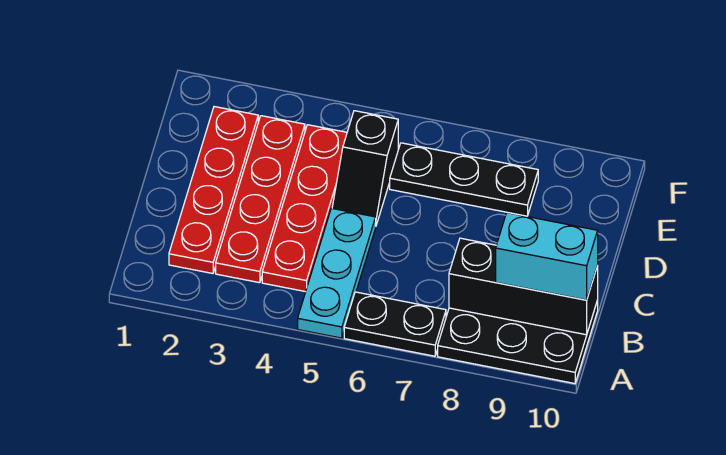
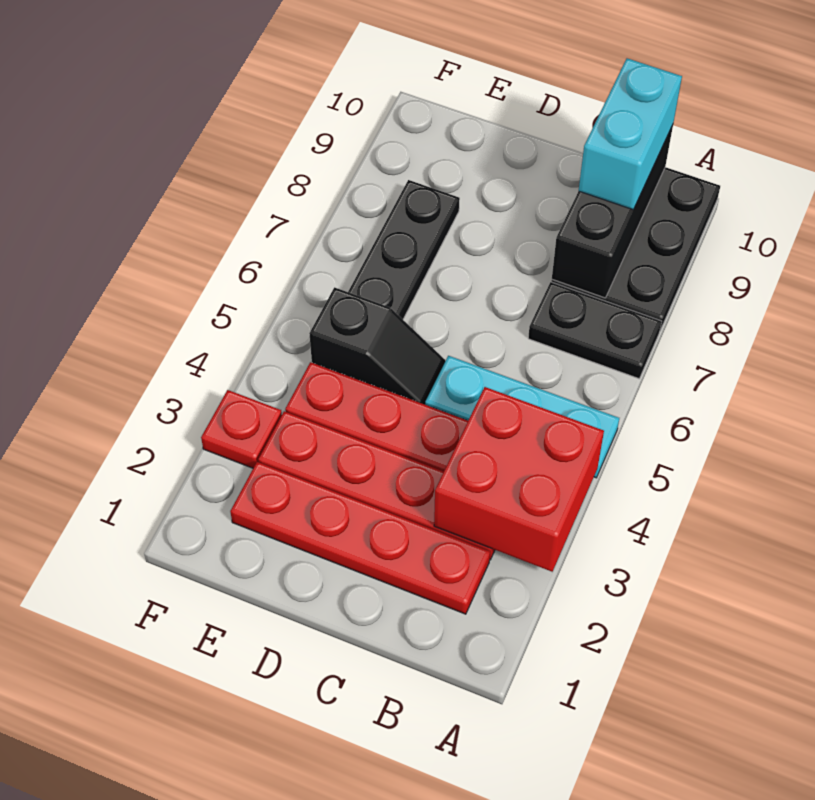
none -> red 2x2 brick [434,387,604,572]
black 1x2 plate [344,292,446,356] -> black 1x2 plate turned to [528,282,662,379]
none -> red 1x1 plate [201,390,282,468]

